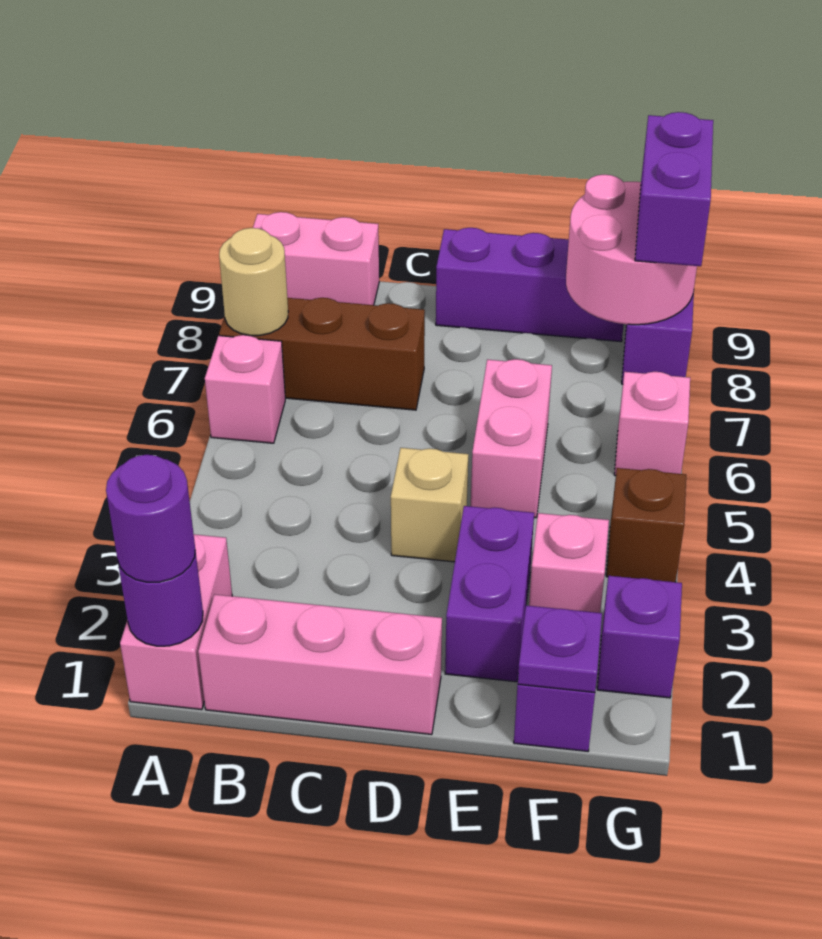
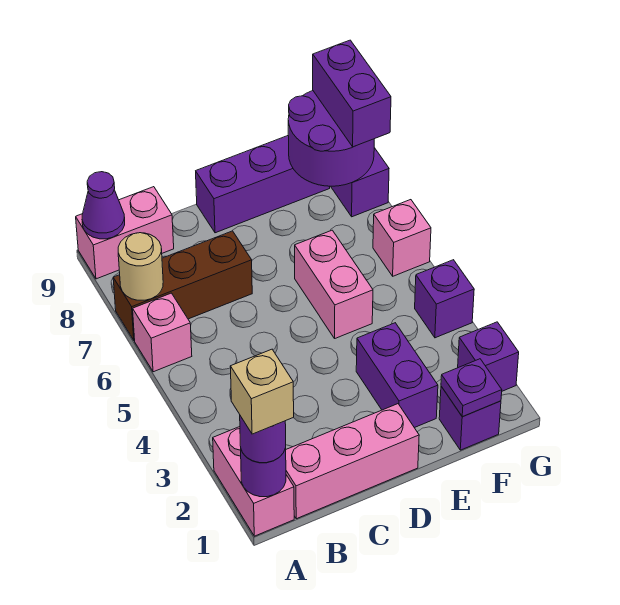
none -> purple 1x1 cone [82,172,125,239]
tan 1x1 brick [391,448,469,562] -> tan 1x1 brick moved to [230,349,294,434]
pink 1x1 brick [529,513,609,613] -> none
pink 2x2 round brick [566,175,697,325] -> purple 2x2 round brick [288,91,374,186]
brown 1x1 brick [606,468,686,582] -> purple 1x1 brick [415,260,474,338]

